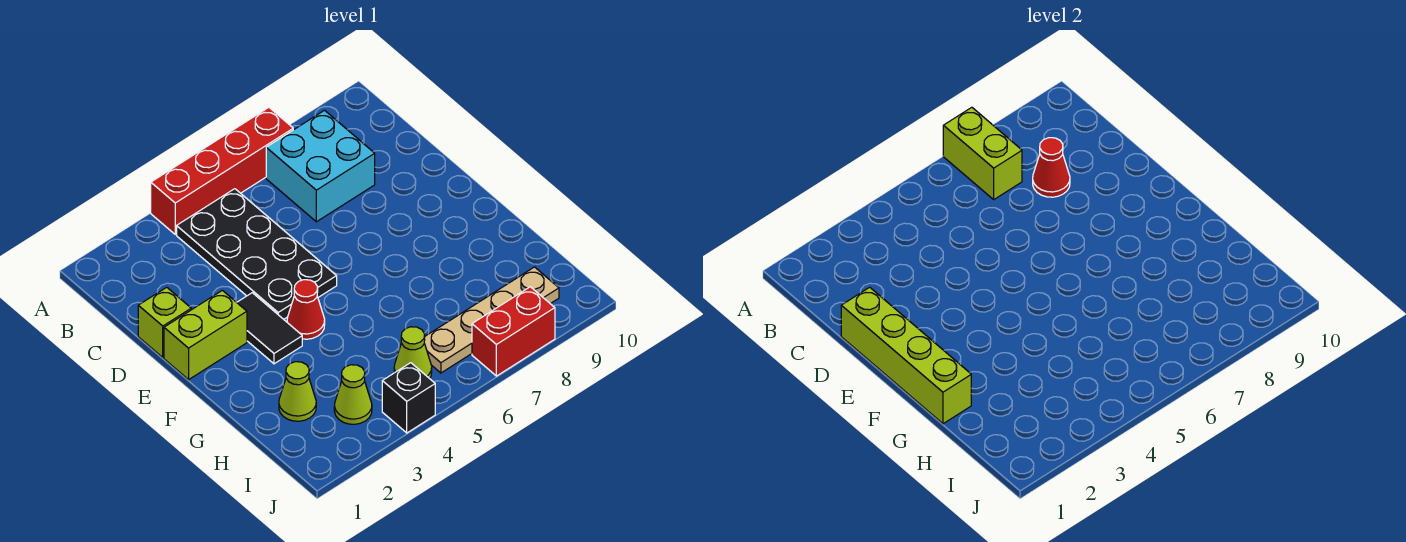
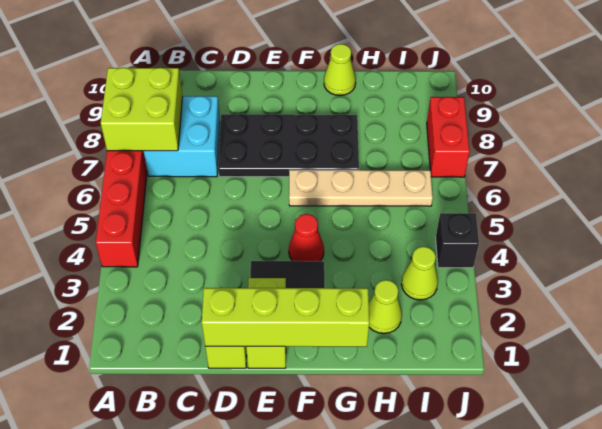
lime 1x2 brick [943,107,1022,199] -> lime 2x2 brick [101,68,183,151]
black 2x4 plate [177,189,337,319] -> black 2x4 plate moved to [218,114,359,177]
red 1x1 cone [1033,138,1070,197] -> none
lime 1x1 cone [394,327,432,379] -> lime 1x1 cone moved to [324,44,356,96]
tan 1x4 plate [424,267,559,373] -> tan 1x4 plate turned to [289,170,433,206]

